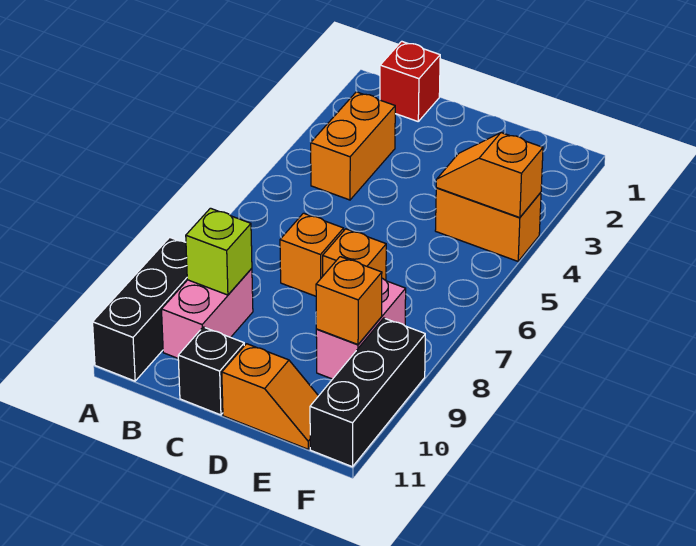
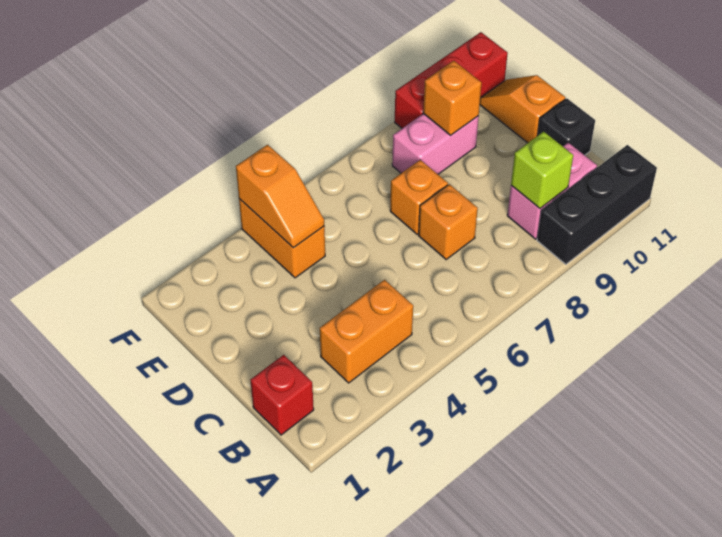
black 1x3 brick [310,318,425,467] -> red 1x3 brick [395,32,508,128]

